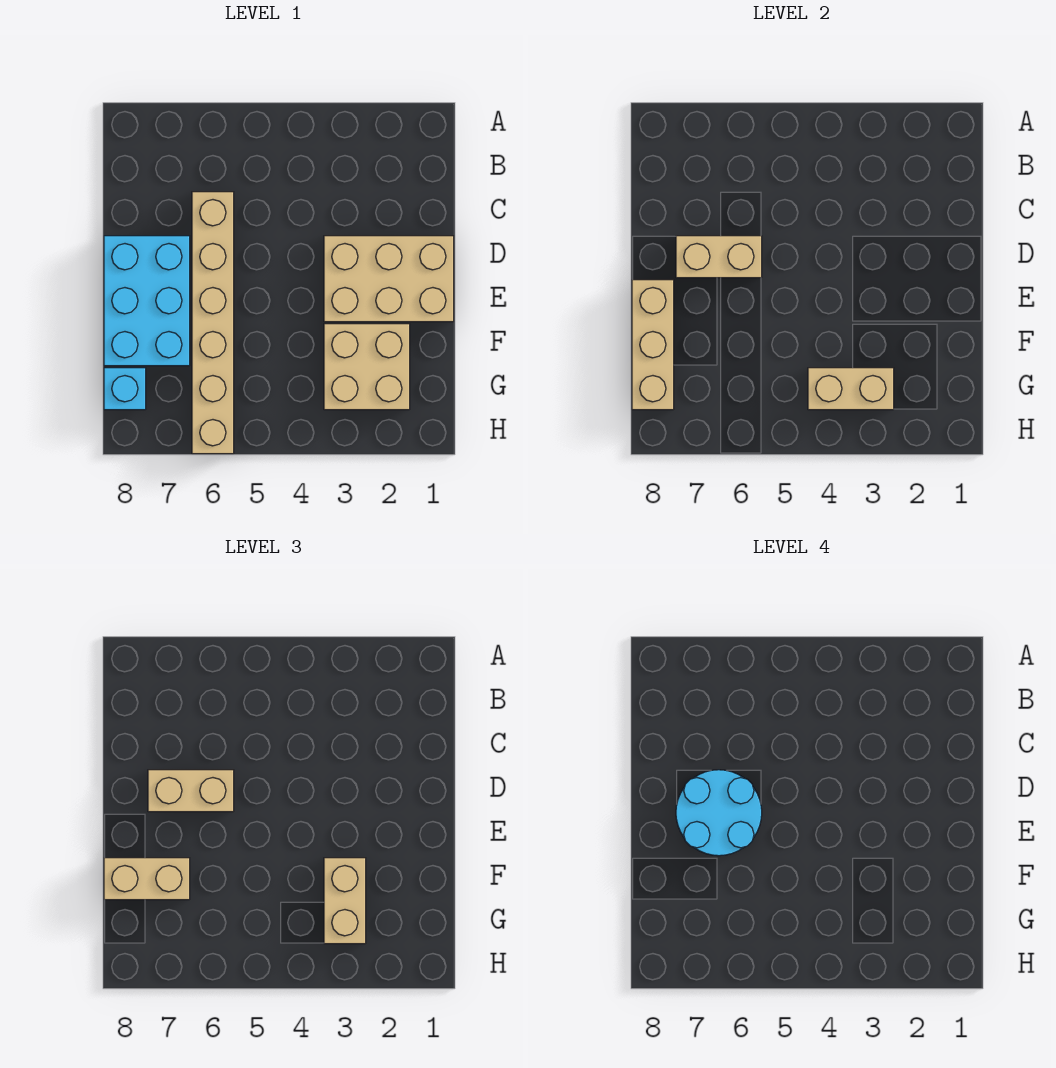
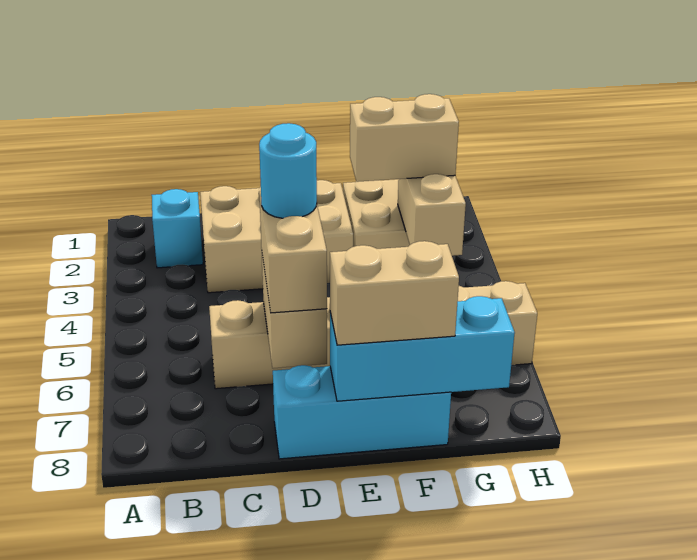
tan 2x3 brick [324,236,454,322] -> tan 2x3 brick turned to [200,180,353,293]
cyan 2x2 round brick [676,770,762,856] -> cyan 1x1 round brick [259,123,317,218]
cyan 2x3 brick [104,236,190,366] -> cyan 1x3 brick [273,365,451,459]
tan 1x3 brick [632,280,674,410] -> cyan 1x3 brick [330,296,515,401]
tan 1x2 brick [104,858,190,900] -> tan 1x2 brick turned to [330,241,459,345]
cyan 1x1 brick [104,368,146,410] -> cyan 1x1 brick moved to [152,189,203,268]

